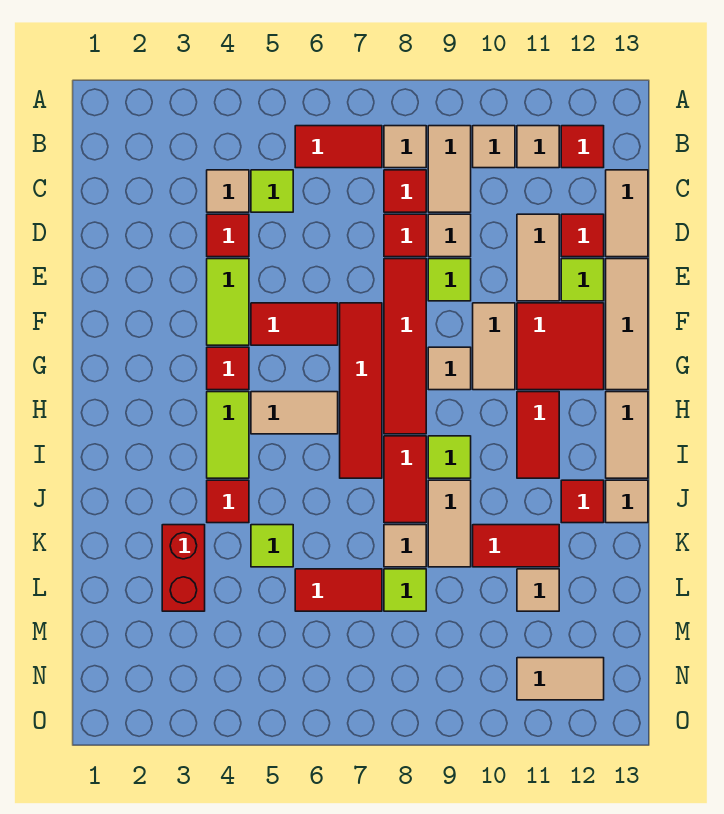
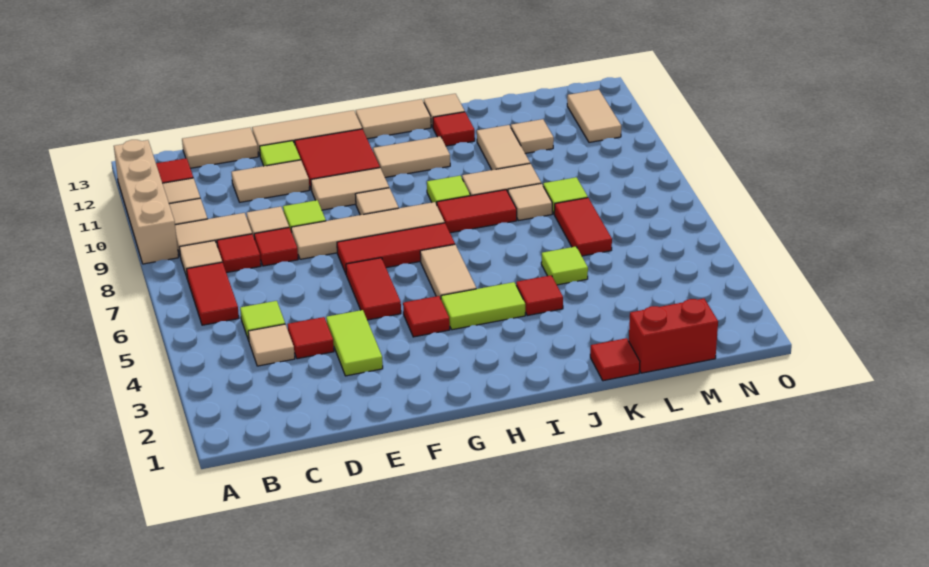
none -> tan 1x4 brick [114,140,178,264]
red 1x1 tile [561,214,604,257] -> red 1x1 tile moved to [590,338,640,381]
lime 1x2 tile [207,259,249,345] -> lime 1x2 tile turned to [326,310,383,376]
red 1x4 tile [384,259,426,434] -> tan 1x4 tile [291,202,445,259]
red 1x4 tile [340,303,382,478] -> red 1x3 tile [337,223,455,273]
red 1x2 tile [517,392,559,478] -> tan 1x2 tile [373,136,450,177]
red 1x2 brick [162,525,205,611] -> red 1x2 brick moved to [629,299,718,373]
red 1x2 tile [473,525,559,567] -> tan 1x2 tile [477,125,530,170]

